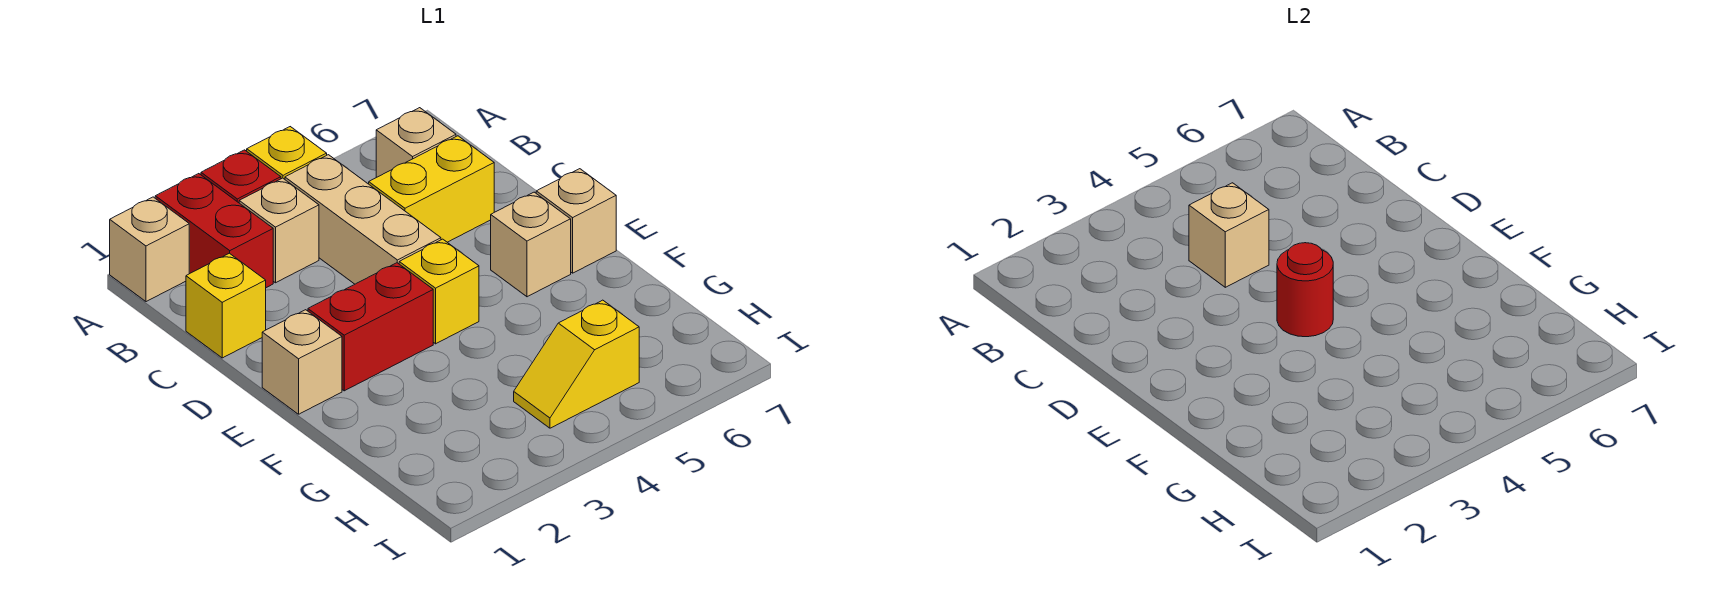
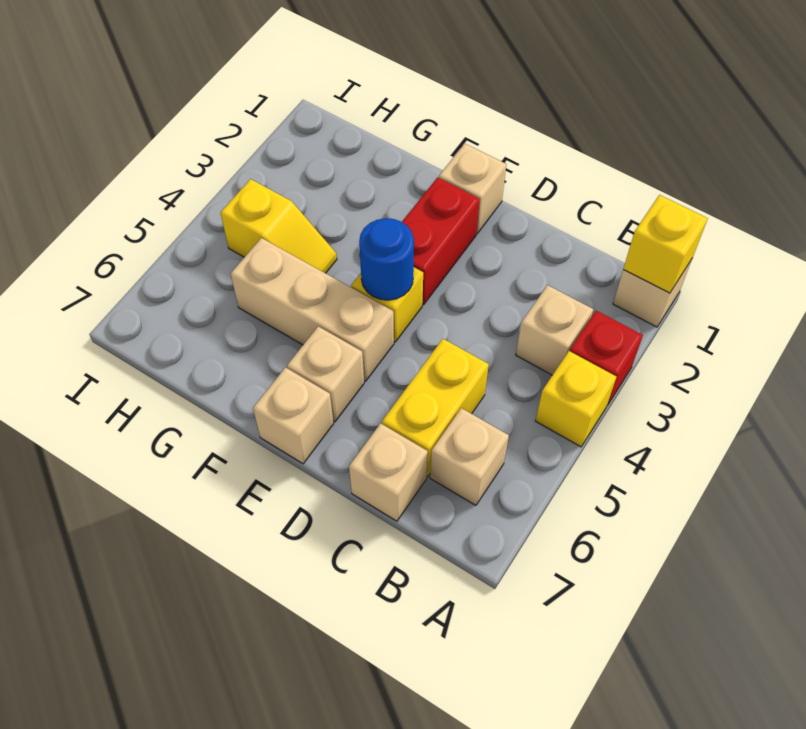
red 1x2 brick [155,174,273,288] -> none
tan 1x3 brick [285,155,441,284] -> tan 1x3 brick moved to [231,238,394,381]
yellow 1x1 brick [186,253,266,358] -> yellow 1x1 brick moved to [623,195,708,293]
tan 1x1 brick [1189,183,1269,287] -> tan 1x1 brick moved to [349,423,428,521]
red 1x1 round brick [1277,243,1333,337] -> blue 1x1 round brick [359,218,414,300]
yellow 1x2 slope [514,300,639,428] -> yellow 1x2 slope turned to [221,179,337,273]

